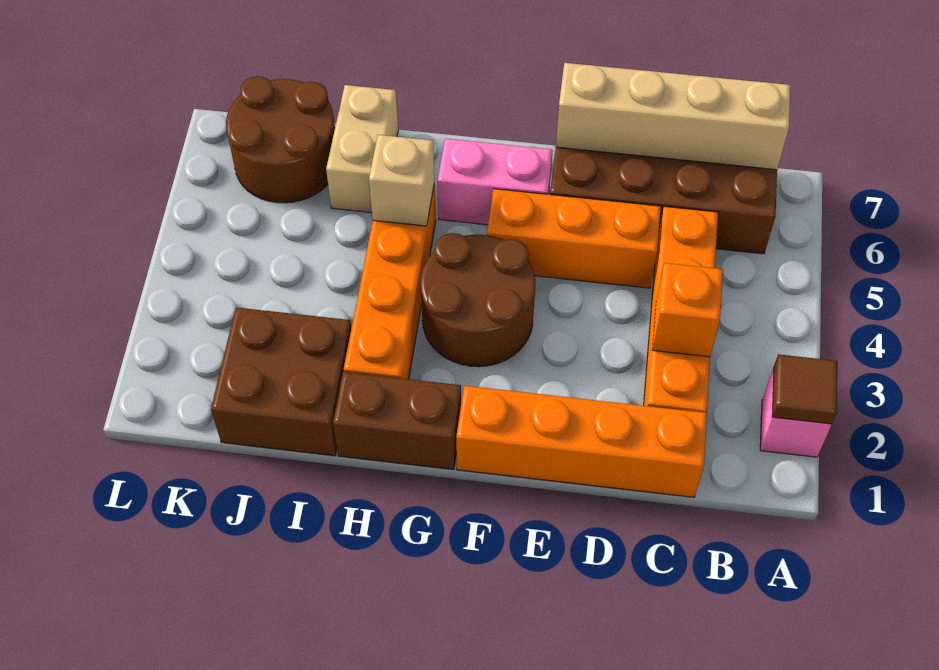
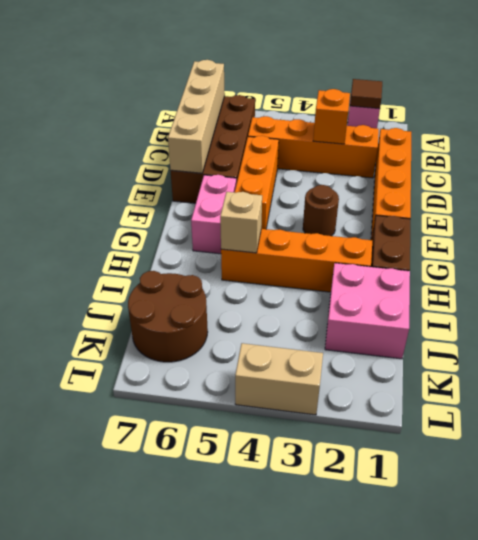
brown 2x2 round brick [421,233,535,367] -> brown 1x1 round brick [303,185,339,236]
brown 2x2 brick [211,307,351,456] -> pink 2x2 brick [325,263,410,359]
tan 1x2 brick [326,85,398,212] -> tan 1x2 brick moved to [235,343,323,415]

